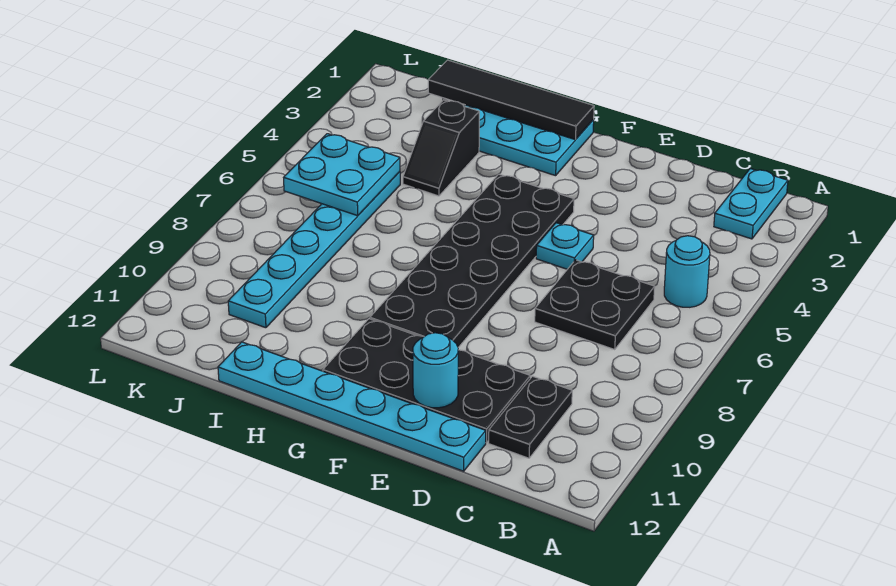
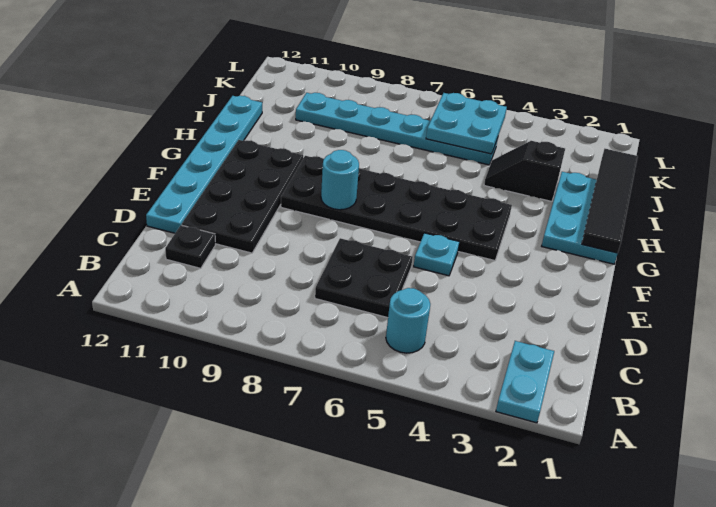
cyan 1x2 plate [714,169,788,239] -> cyan 1x2 plate turned to [496,341,554,423]
black 1x2 plate [489,376,572,458] -> black 1x1 plate [165,225,215,268]
cyan 1x1 round brick [413,333,458,408] -> cyan 1x1 round brick moved to [321,150,359,210]

